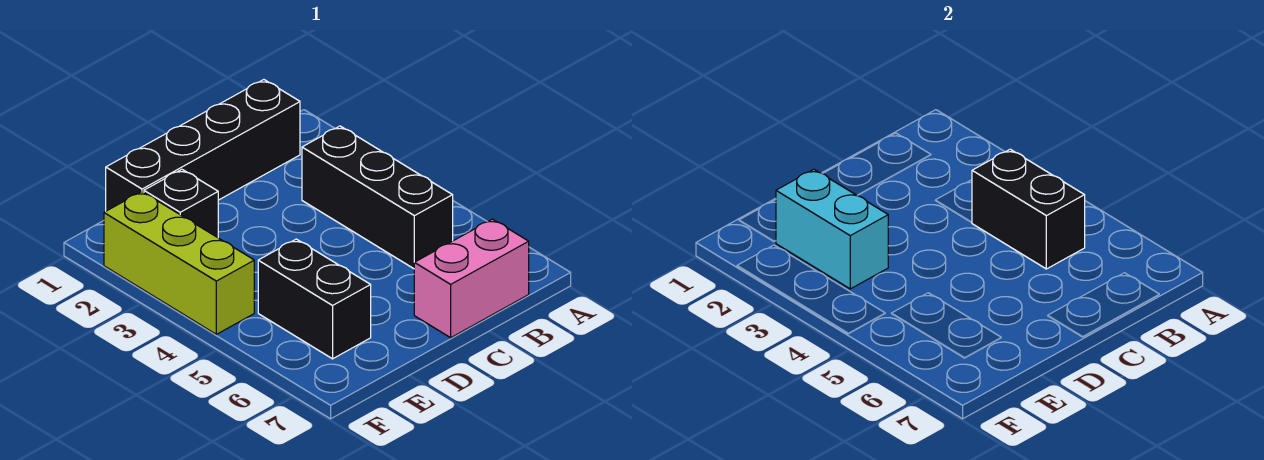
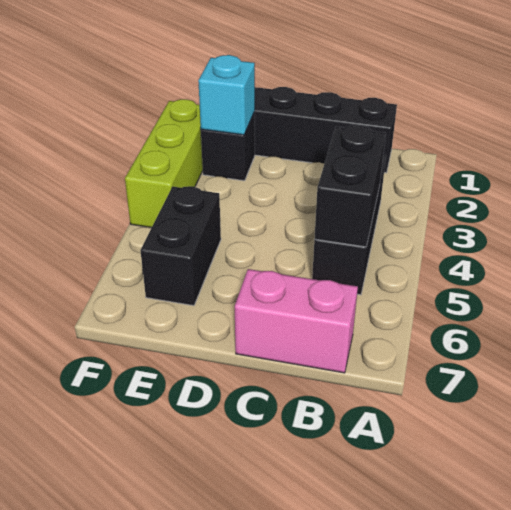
cyan 1x2 brick [776,169,888,289] -> cyan 1x1 brick [198,55,255,135]

